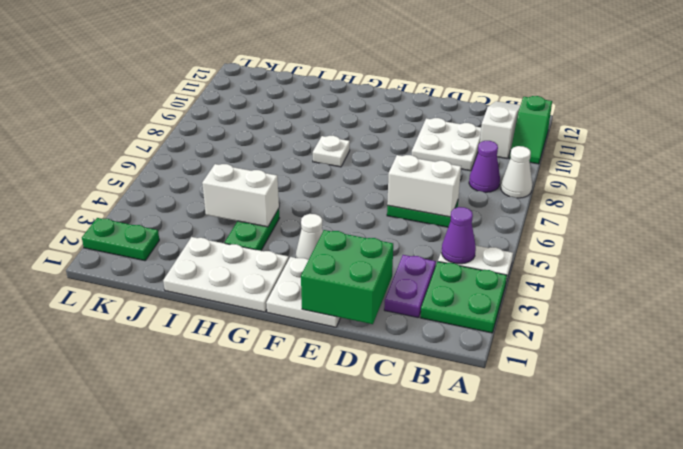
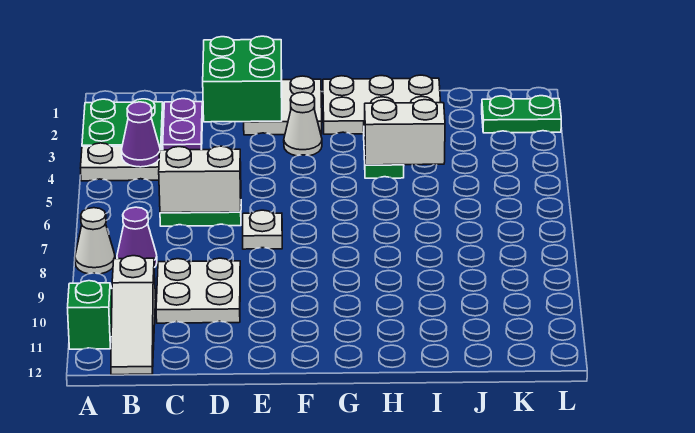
white 1x1 plate [313,136,350,167] -> white 1x1 plate moved to [243,210,282,249]

